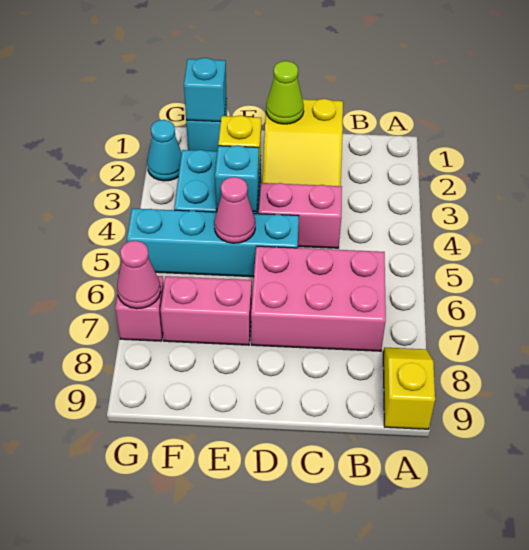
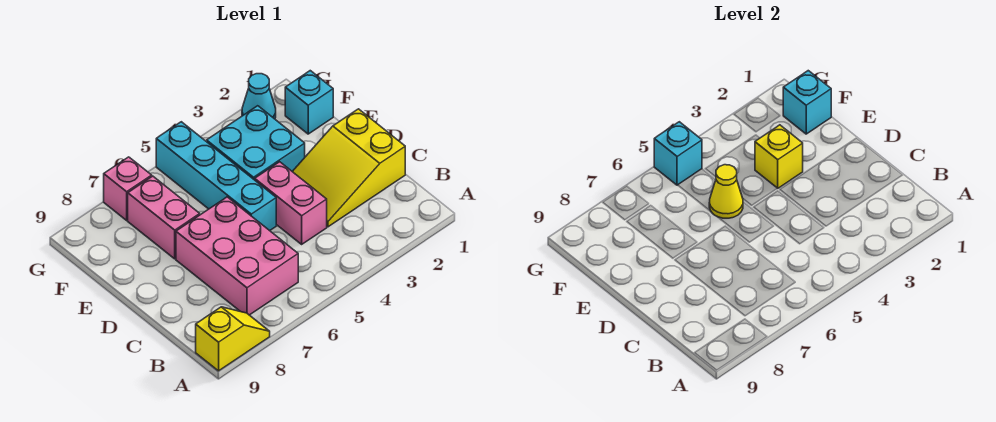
lime 1x1 cone [266,61,304,124] -> none
cyan 1x1 brick [215,145,259,212] -> cyan 1x1 brick moved to [654,122,702,185]
pink 1x1 cone [214,177,255,243] -> yellow 1x1 cone [709,165,743,218]
pink 1x1 cone [117,241,161,309] -> none

